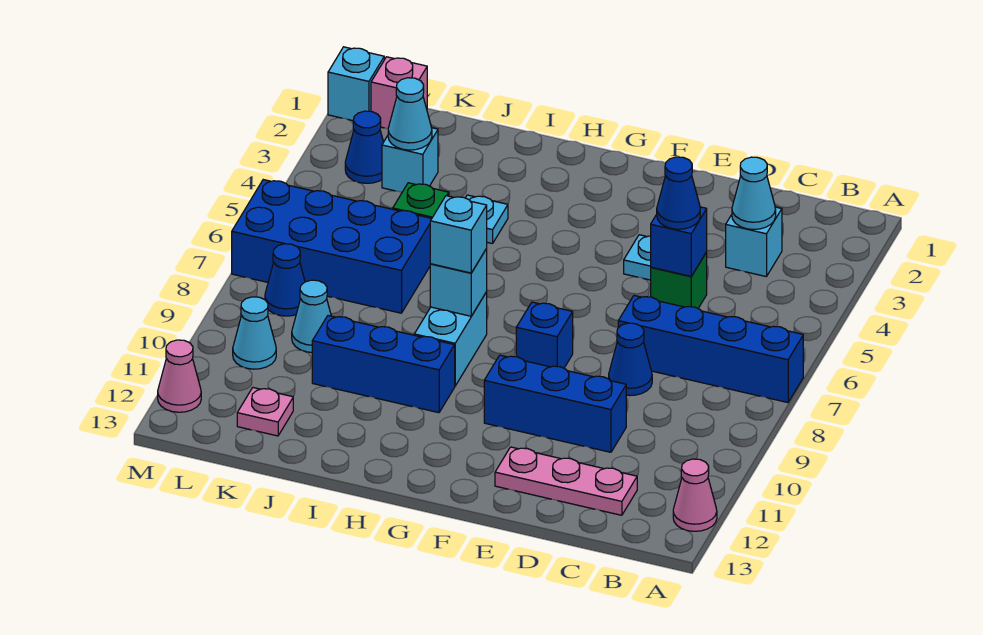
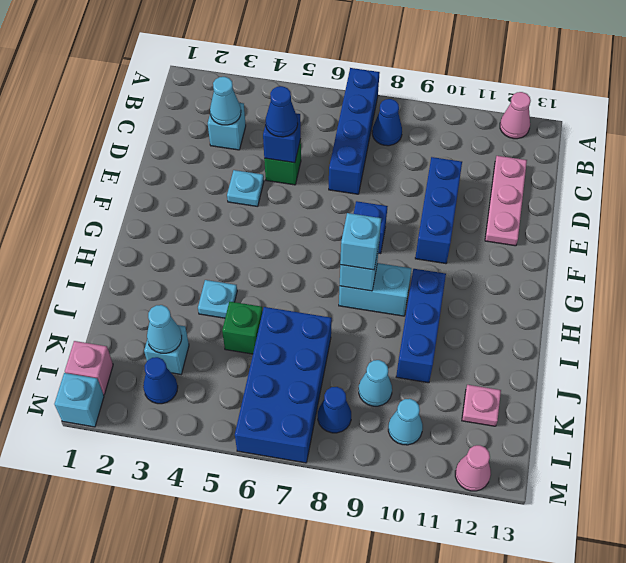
blue 1x1 cone [609,323,652,396] -> blue 1x1 cone moved to [372,99,402,146]

